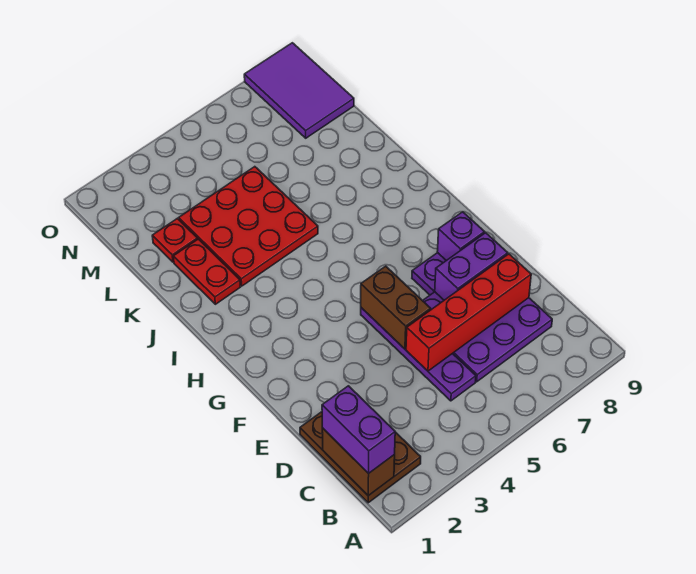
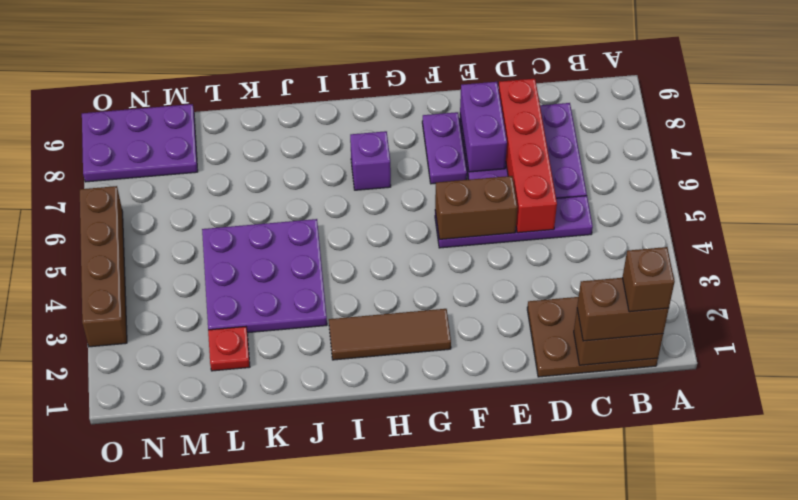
purple 1x2 brick [322,386,395,474] -> brown 1x2 brick [577,278,669,341]
none -> brown 1x1 brick [622,247,675,312]
purple 1x1 brick [437,212,485,261] -> purple 1x1 brick moved to [350,131,391,190]
none -> brown 1x3 tile [329,309,451,360]
red 1x2 plate [173,239,240,304] -> none
red 3x3 plate [179,167,318,286] -> purple 3x3 plate [202,219,327,333]
purple 2x3 tile [244,43,354,138] -> purple 2x3 plate [82,104,198,182]
none -> brown 1x4 brick [80,186,127,347]

